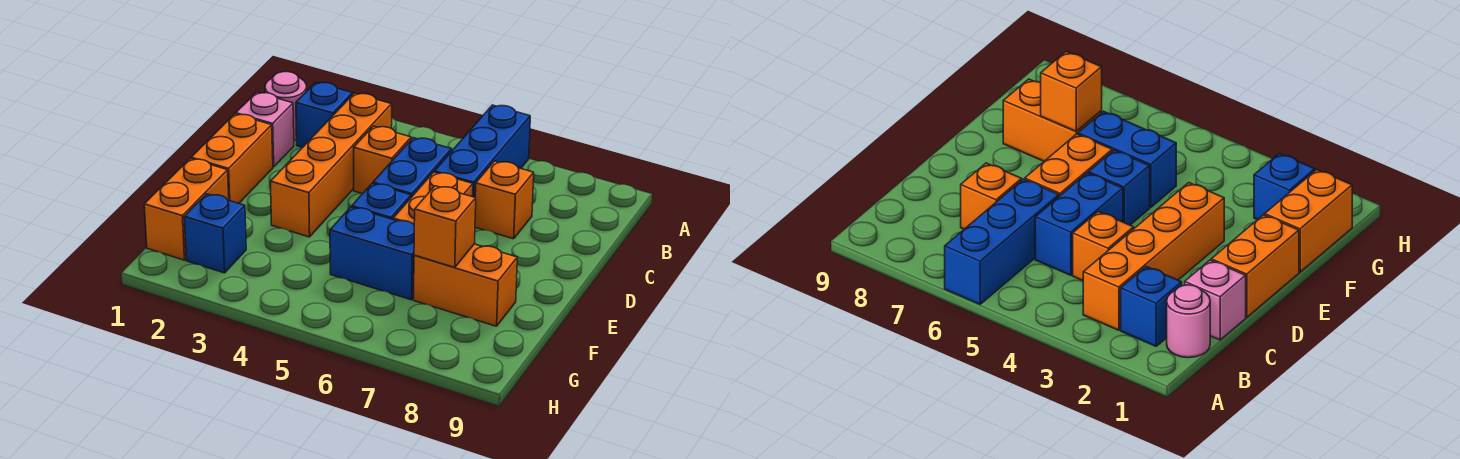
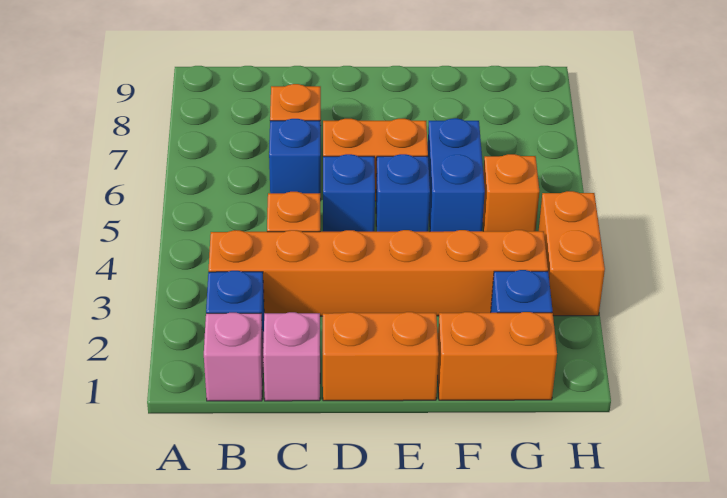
blue 1x3 brick [435,105,530,197] -> blue 1x1 brick [269,119,321,201]
pink 1x1 round brick [265,72,306,140] -> pink 1x1 brick [204,313,263,401]
orange 1x4 brick [270,93,392,237] -> orange 1x6 brick [209,230,548,316]
blue 1x2 brick [373,138,452,197] -> blue 1x1 brick [323,154,375,232]
orange 1x2 brick [414,244,517,326] -> orange 1x2 brick moved to [539,191,605,316]
orange 1x1 brick [414,186,476,267] -> orange 1x1 brick moved to [483,154,539,231]

